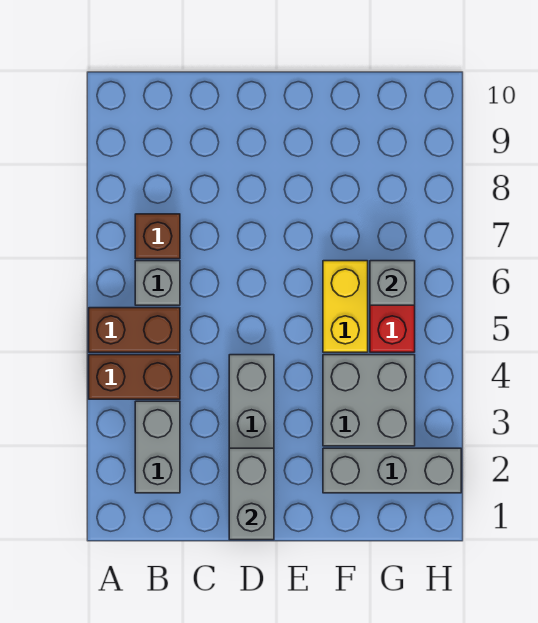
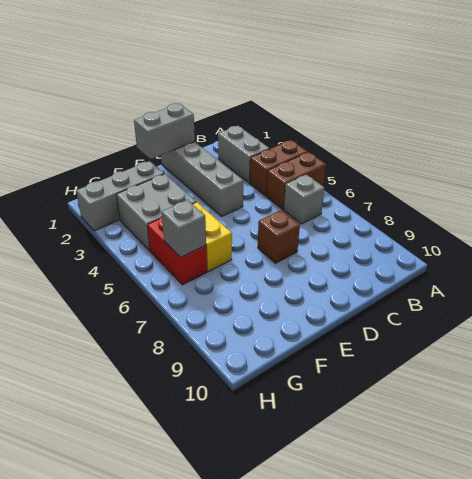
brown 1x1 brick [135,214,180,259] -> brown 1x1 brick moved to [258,210,300,263]
grey 1x2 brick [229,448,274,540] -> grey 1x2 brick turned to [134,103,195,159]

